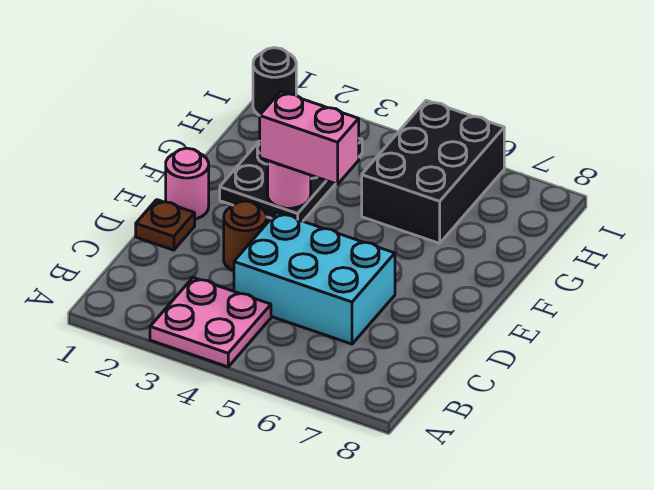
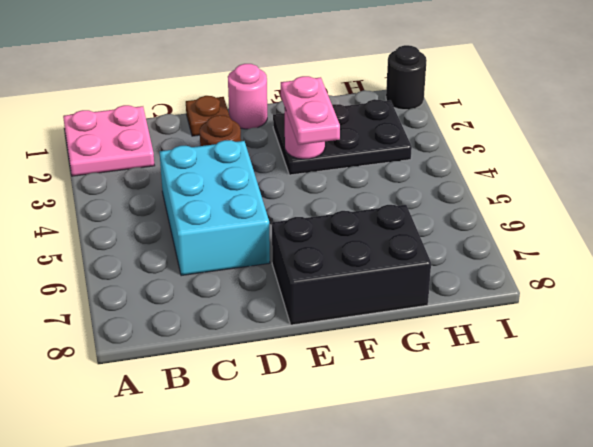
pink 2x2 plate [150,278,271,367] -> pink 2x2 plate moved to [63,105,155,176]
pink 1x2 brick [260,92,359,184] -> pink 1x2 plate [281,76,340,145]
black 2x3 brick [362,100,504,243] -> black 2x3 brick moved to [272,205,431,325]

